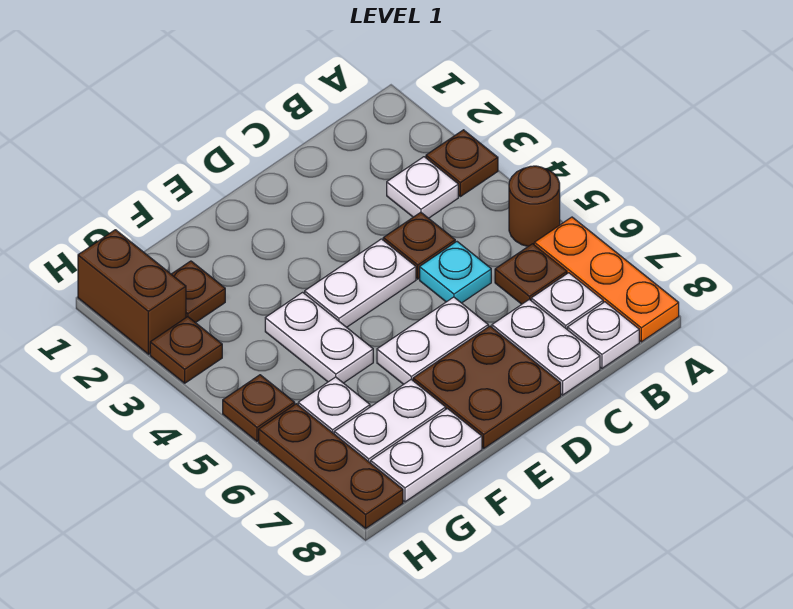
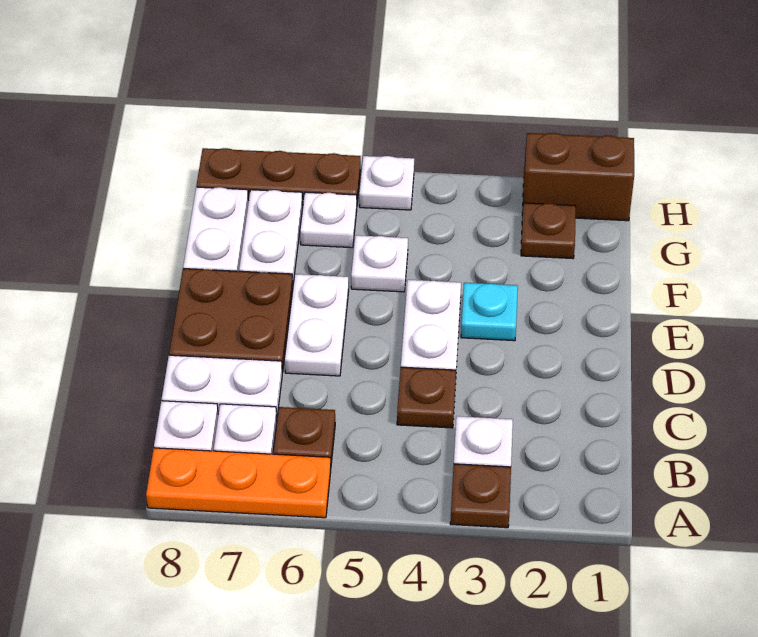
brown 1x1 round brick [509,166,560,246] -> none
cyan 1x1 plate [420,242,491,303] -> cyan 1x1 plate moved to [461,283,518,341]
white 1x2 plate [265,292,373,383] -> white 1x1 plate [351,235,408,292]
brown 1x1 plate [150,317,222,383] -> none
brown 1x1 plate [223,375,295,441] -> white 1x1 plate [359,156,414,210]

